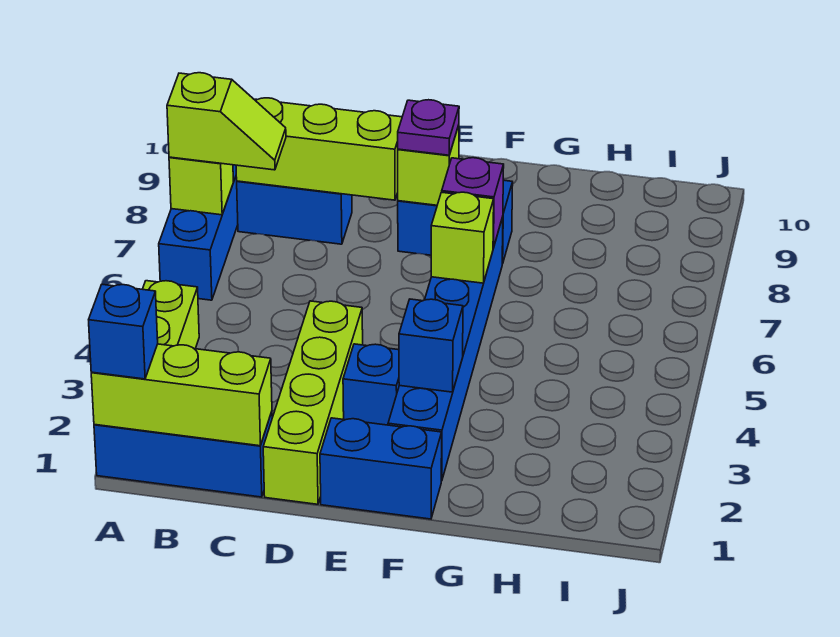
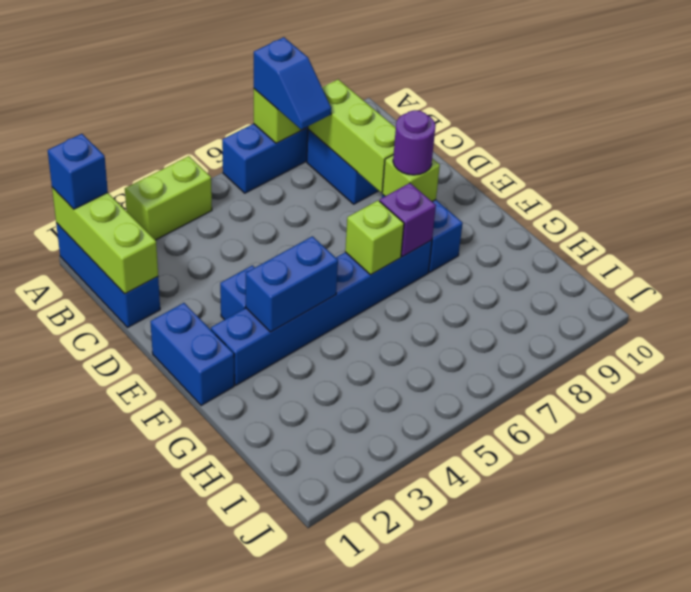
lime 1x2 slope [167,73,286,170] -> blue 1x2 slope [254,37,331,130]
lime 1x4 brick [263,301,363,504] -> none
purple 1x1 plate [398,100,459,155] -> purple 1x1 round brick [393,110,436,175]
blue 1x1 brick [399,299,463,392] -> blue 1x2 brick [245,236,338,332]

